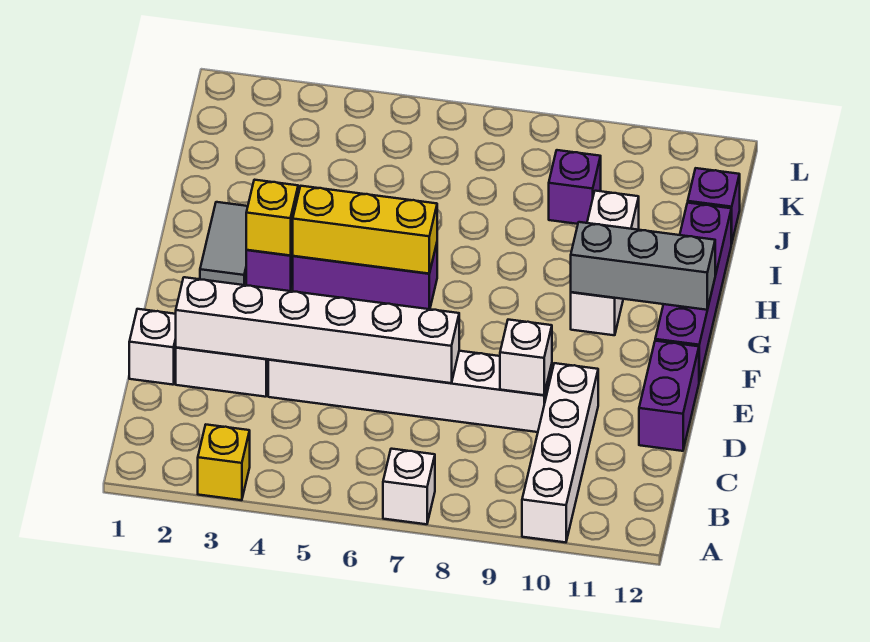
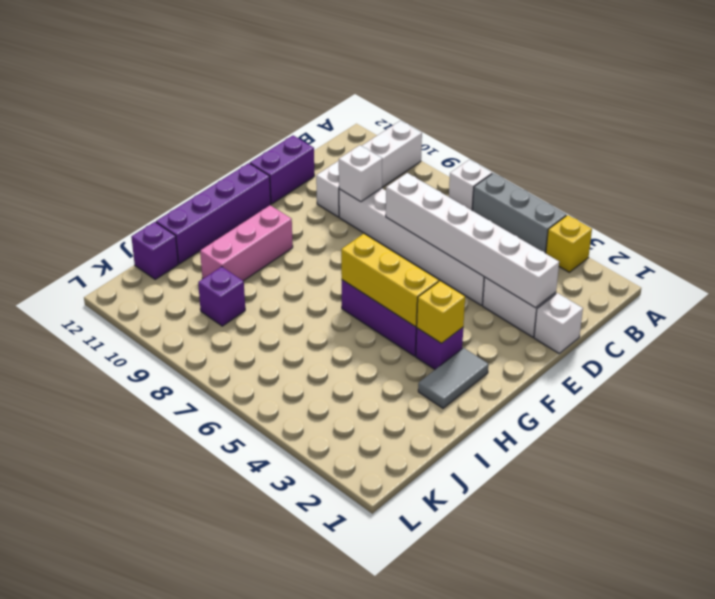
white 1x3 brick [571,191,639,335] -> pink 1x3 brick [200,205,293,281]
grey 1x3 brick [571,222,715,310] -> grey 1x3 brick moved to [472,173,566,253]

